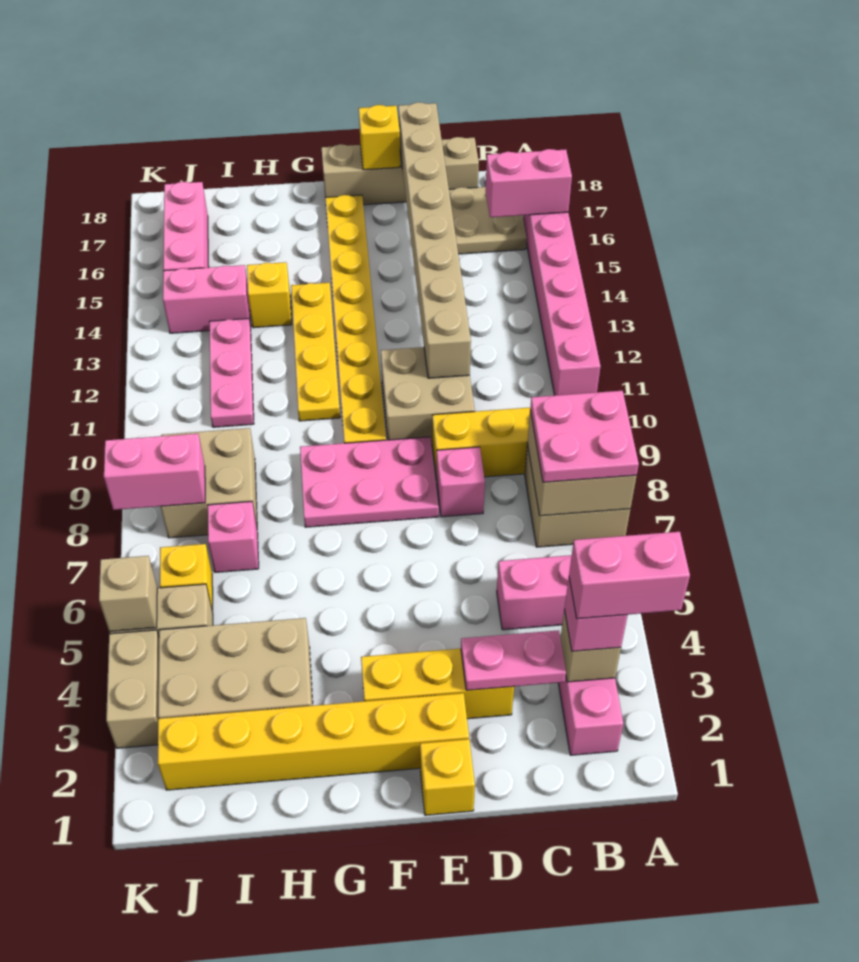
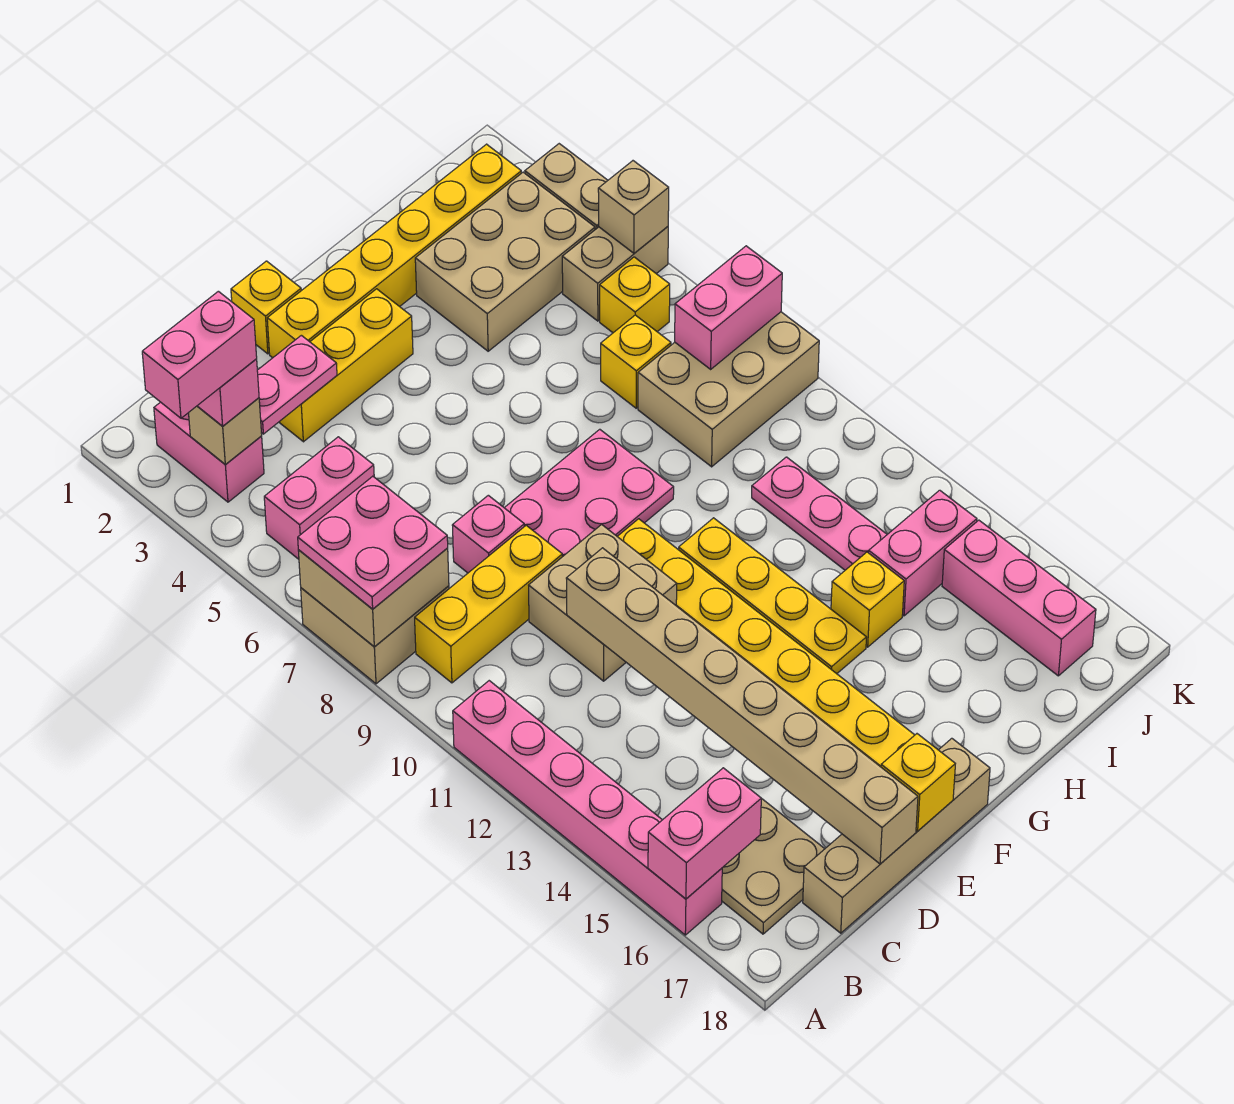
pink 1x1 brick [208,501,259,572] -> yellow 1x1 brick [601,315,671,408]
tan 2x2 brick [161,428,257,538] -> tan 2x3 brick [638,312,819,467]

